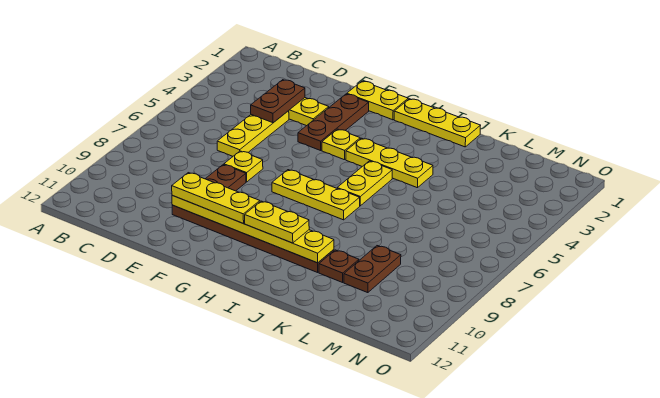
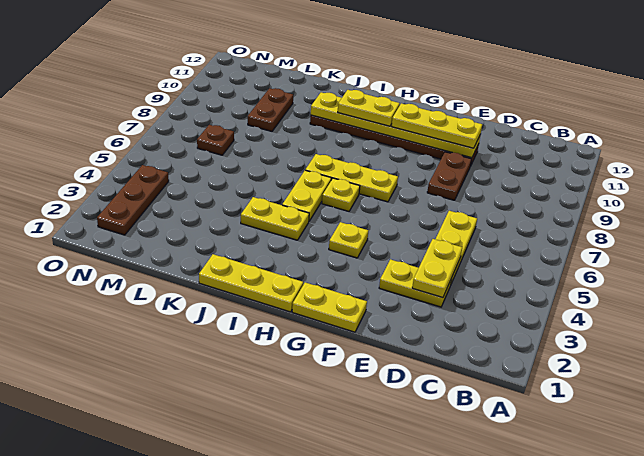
brown 1x2 plate [251,80,305,123] -> yellow 1x2 plate [412,239,462,298]
yellow 1x1 plate [224,151,263,182] -> yellow 1x1 plate moved to [322,178,360,211]
brown 1x3 plate [298,94,369,150] -> brown 1x3 plate moved to [97,165,169,235]
yellow 1x3 plate [346,138,433,188] -> yellow 1x2 plate [241,197,309,240]
brown 1x1 plate [319,250,359,282] -> brown 1x1 plate moved to [197,125,234,155]

